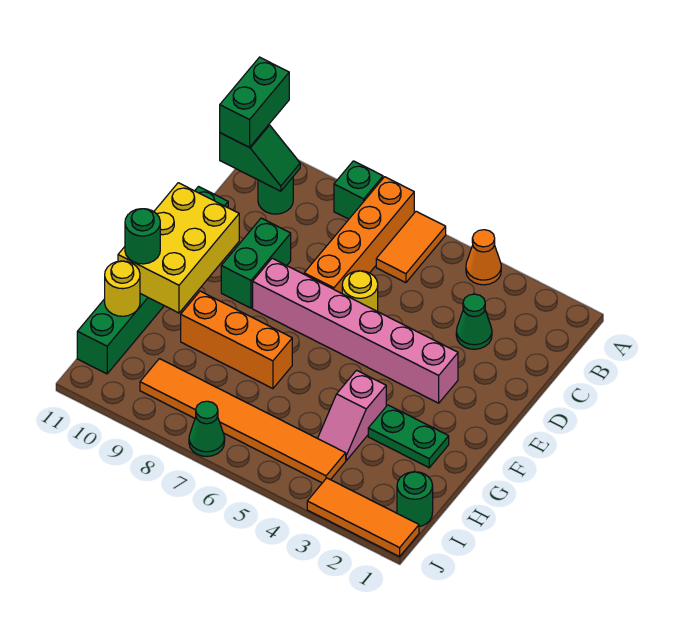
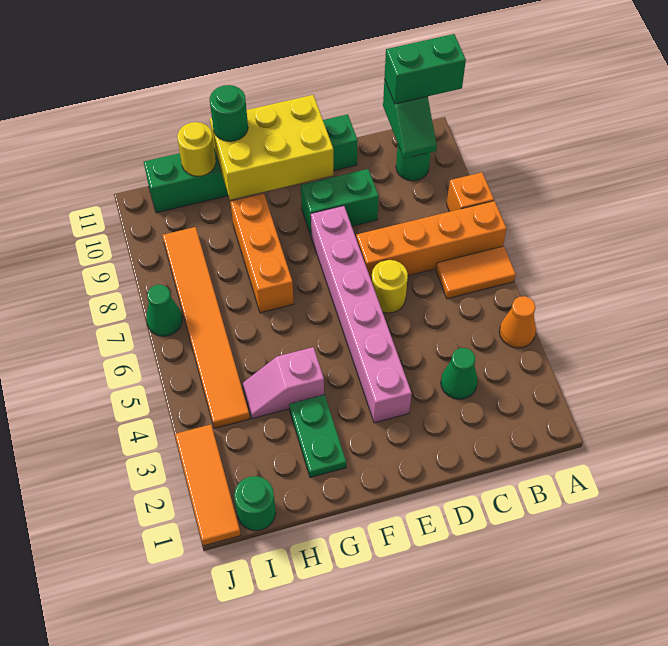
green 1x1 brick [334,161,383,219] -> orange 1x1 brick [447,172,494,212]

